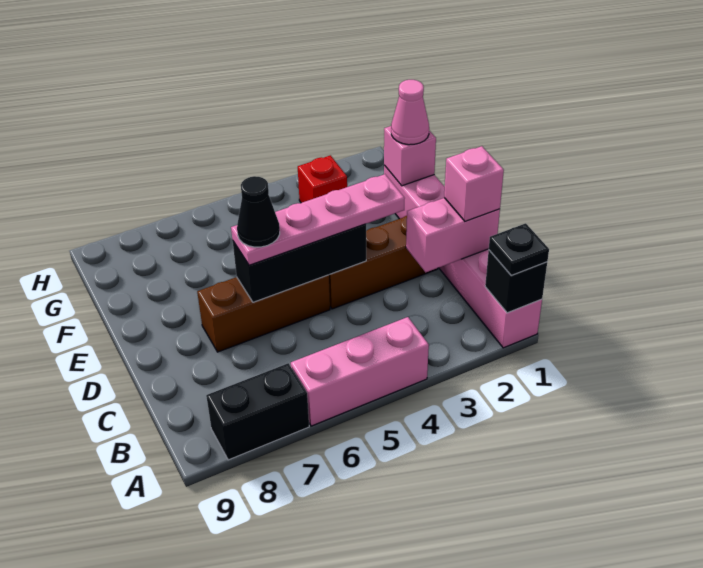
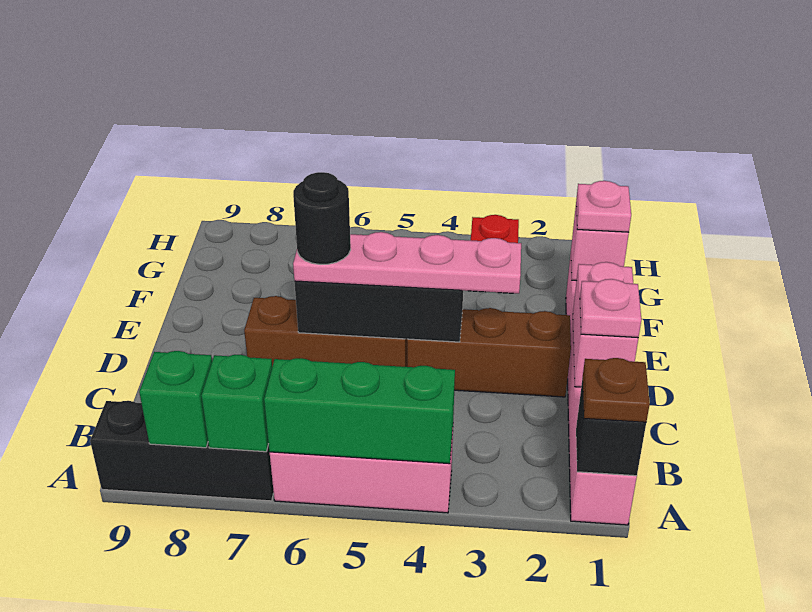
black 1x1 plate [489,223,549,276] -> brown 1x1 plate [583,358,650,422]
none -> green 1x3 brick [264,358,455,464]
black 1x2 brick [206,363,309,460] -> black 1x3 brick [90,401,274,501]
none -> green 1x1 brick [201,355,272,452]
none -> green 1x1 brick [139,351,212,448]
pink 1x2 brick [406,198,500,272] -> pink 1x2 brick turned to [573,262,638,387]
pink 1x1 brick [444,146,504,221] -> pink 1x1 plate [580,279,641,338]
black 1x1 cone [237,176,280,247] -> black 1x1 round brick [293,172,351,265]
pink 1x1 cone [391,80,429,145] -> pink 1x1 plate [576,181,631,233]

